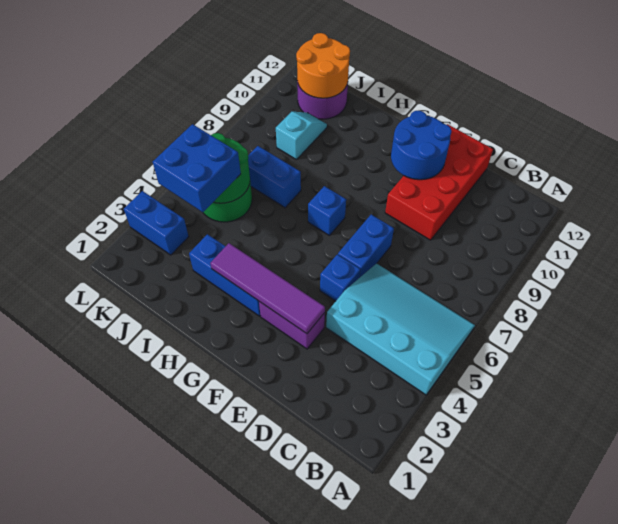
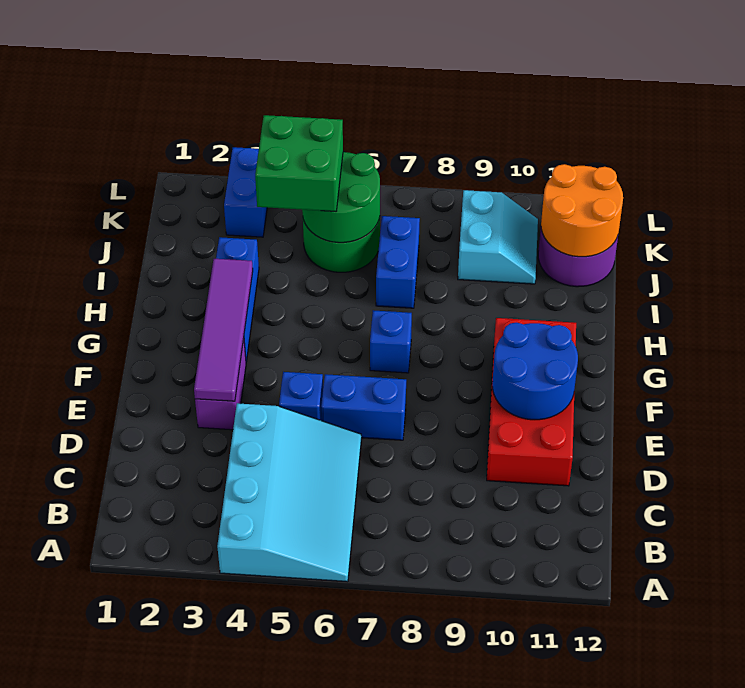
red 2x4 brick [385,124,493,240] -> red 2x4 brick turned to [487,318,576,486]
blue 2x2 brick [153,124,241,212] -> green 2x2 brick [255,115,343,212]
cyan 1x2 slope [276,112,327,160] -> cyan 2x2 slope [458,190,538,284]

